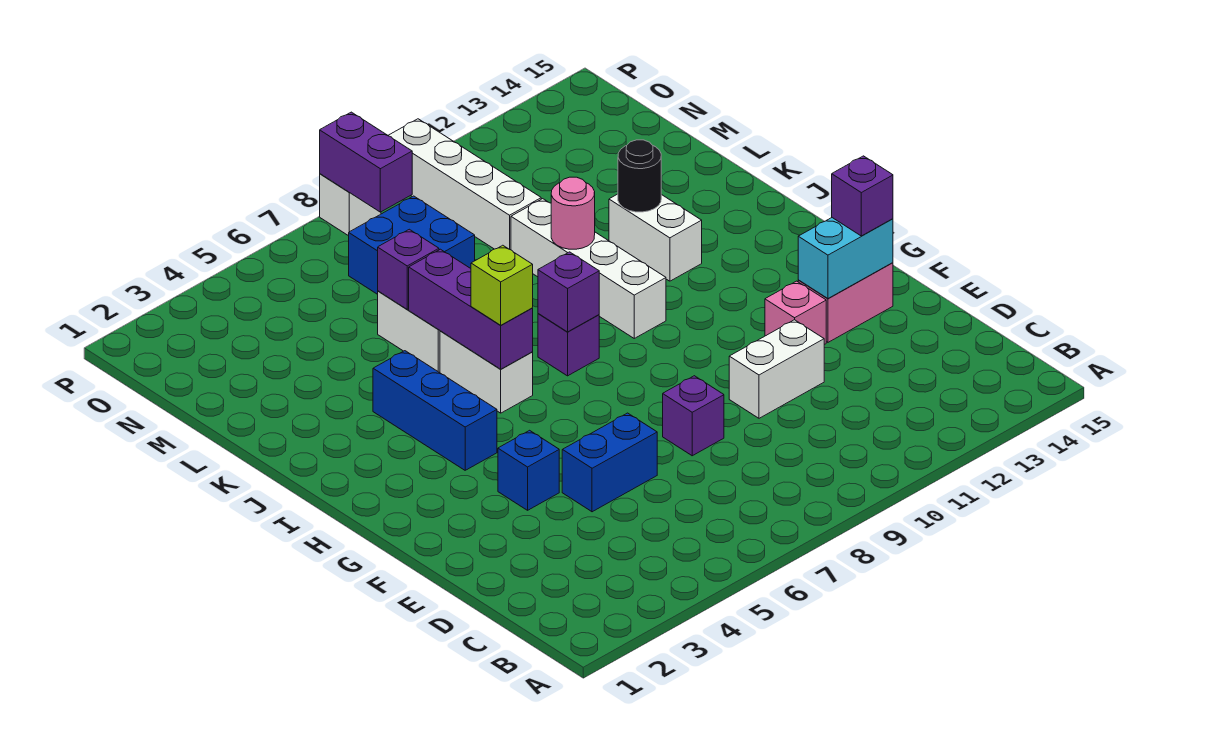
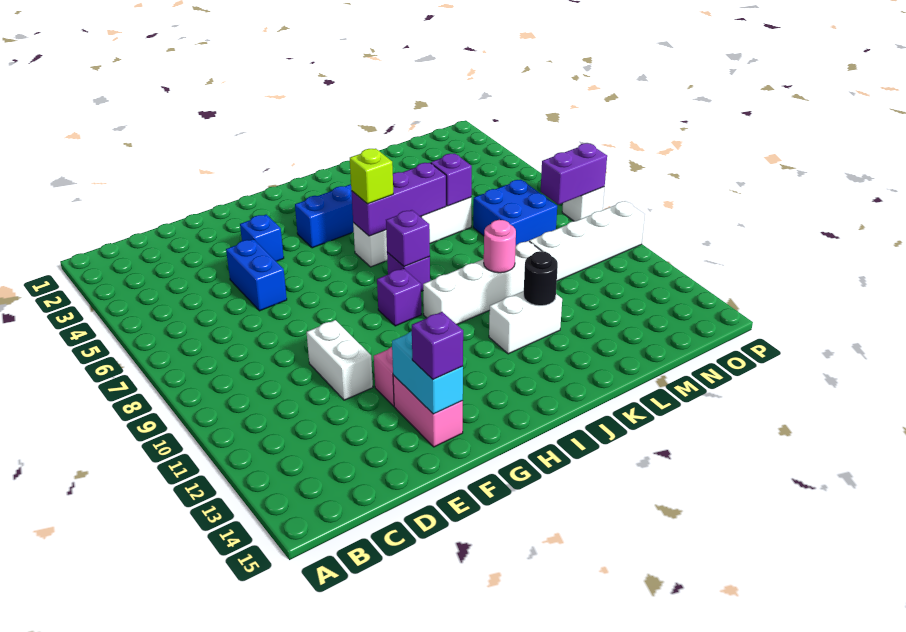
purple 1x1 brick [663,376,724,456] -> purple 1x1 brick moved to [377,268,422,326]

